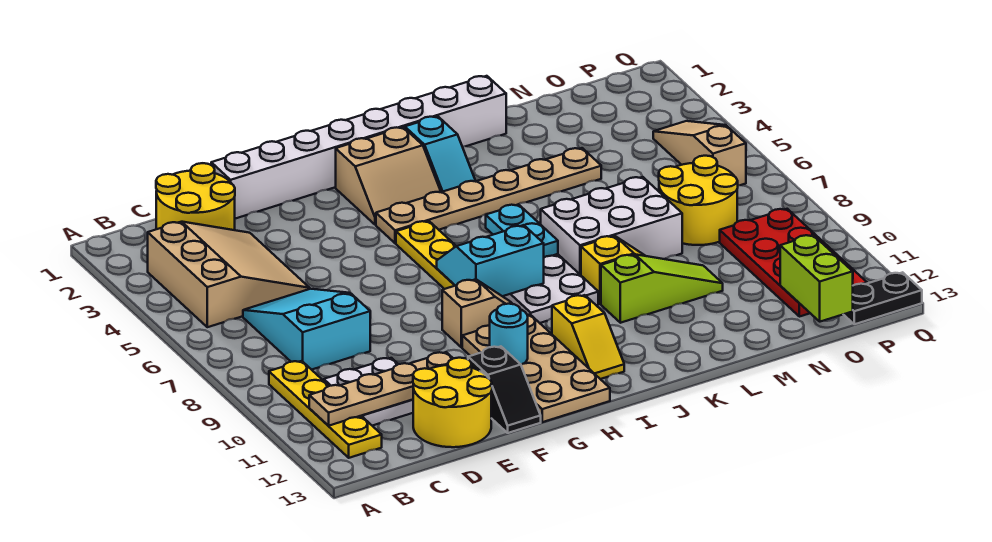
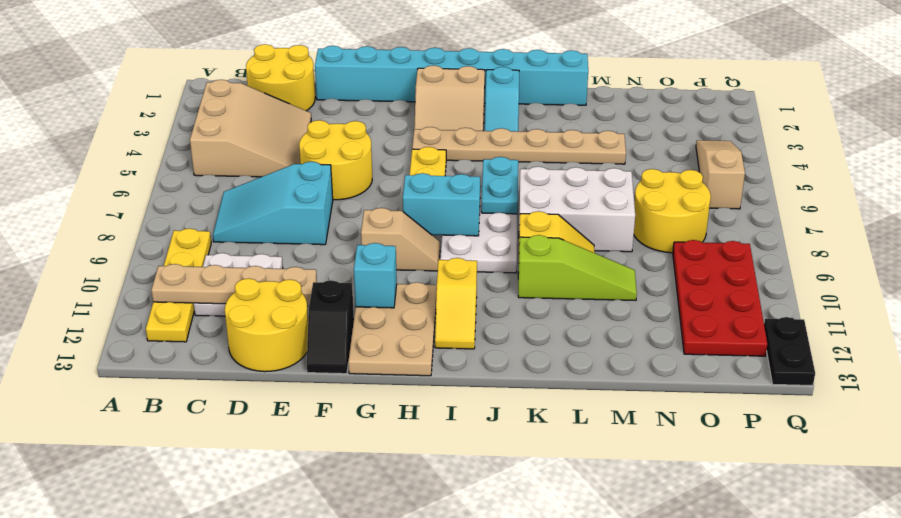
cyan 2x3 slope [243,289,370,370] -> cyan 2x3 slope turned to [213,162,333,245]
white 1x8 brick [211,76,506,219] -> cyan 1x8 brick [315,46,588,105]
none -> yellow 2x2 round brick [299,120,372,200]
tan 2x4 plate [462,314,610,422] -> tan 2x3 plate [348,282,437,376]
cyan 1x1 round brick [490,304,528,365] -> cyan 1x1 brick [354,243,397,308]
lime 1x2 brick [780,235,853,322] -> none
black 1x2 plate [843,272,922,324] -> black 1x2 plate turned to [764,317,815,386]

